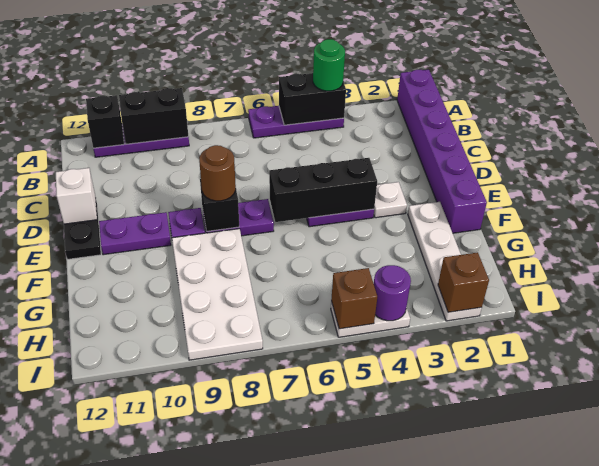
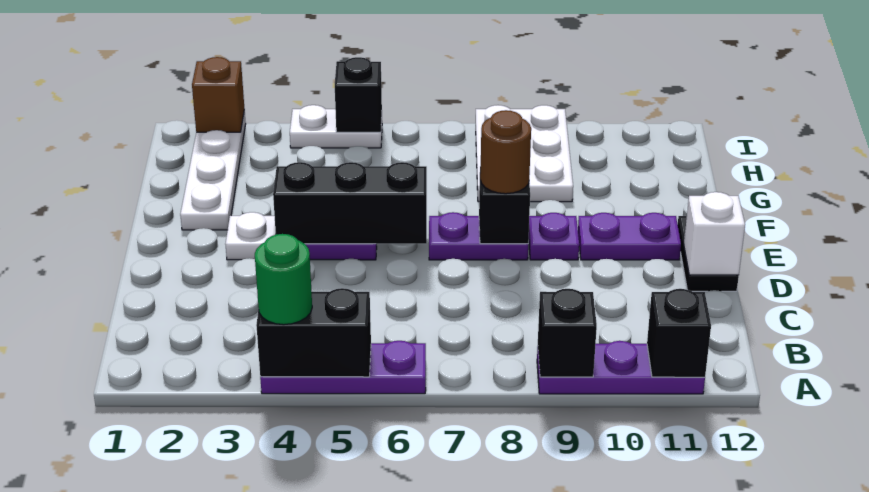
purple 1x6 brick [397,70,487,233] -> none
black 1x2 brick [119,88,188,144] -> black 1x1 brick [538,289,597,377]
white 2x4 plate [172,229,263,360] -> white 2x3 plate [476,105,573,202]
purple 1x1 round brick [374,265,411,321] -> none
brown 1x1 brick [331,268,377,329] -> black 1x1 brick [335,57,382,132]

